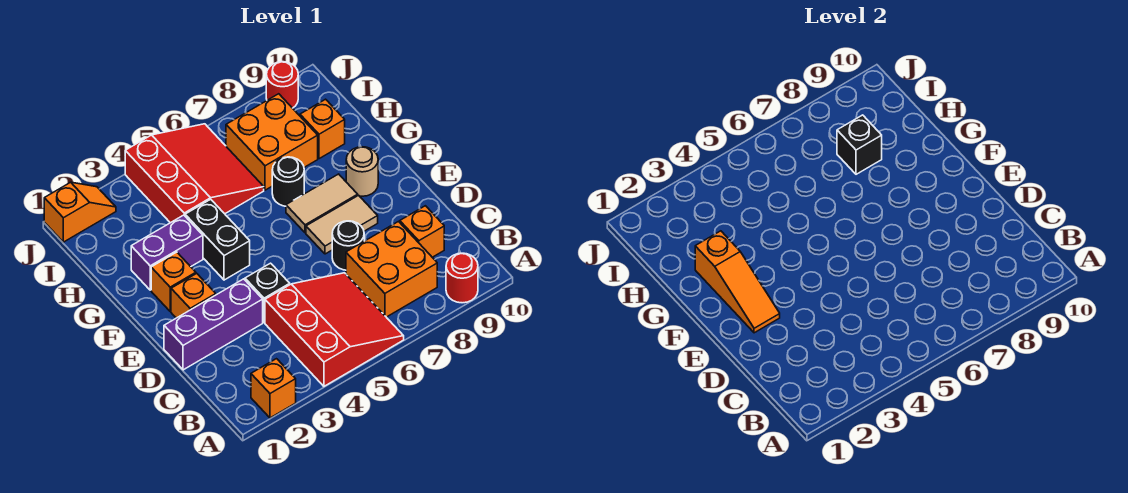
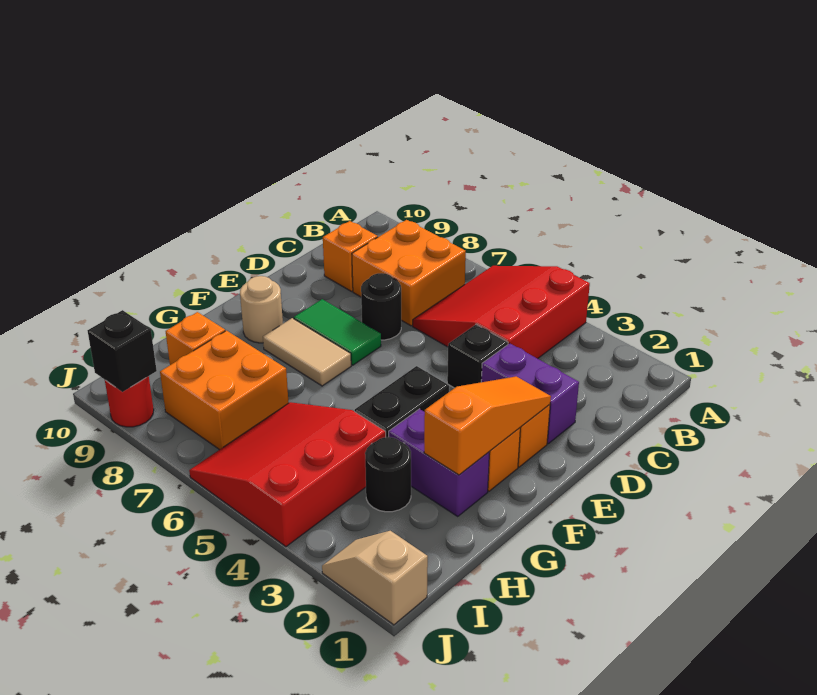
orange 1x1 brick [251,359,296,418] -> none
red 1x1 round brick [446,253,478,303] -> none
purple 1x3 brick [164,279,263,370] -> purple 1x2 brick [481,343,579,444]
tan 1x2 tile [306,195,378,254] -> green 1x2 tile [294,299,381,365]
black 1x1 round brick [272,157,304,206] -> black 1x1 round brick moved to [365,437,411,512]
black 1x1 brick [837,115,882,174] -> black 1x1 brick moved to [88,310,157,392]
orange 1x2 slope [44,182,116,242] -> tan 1x2 slope [322,531,428,625]

